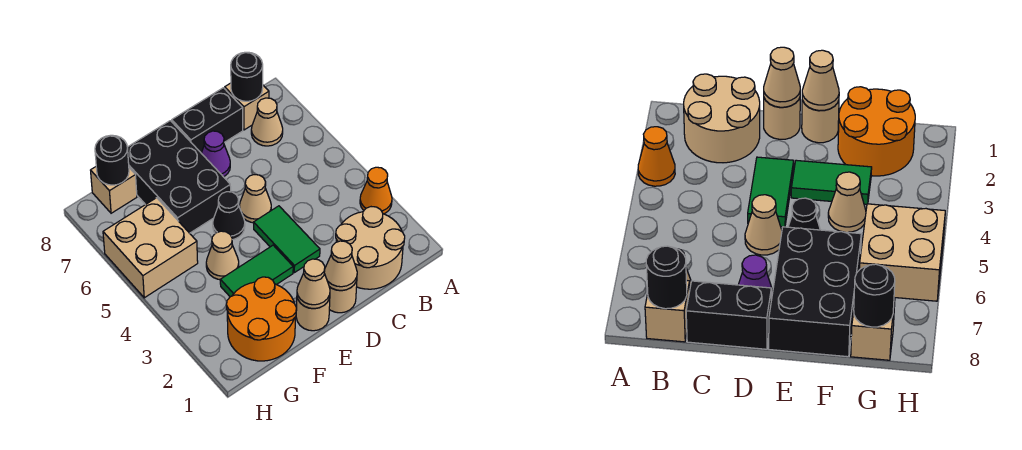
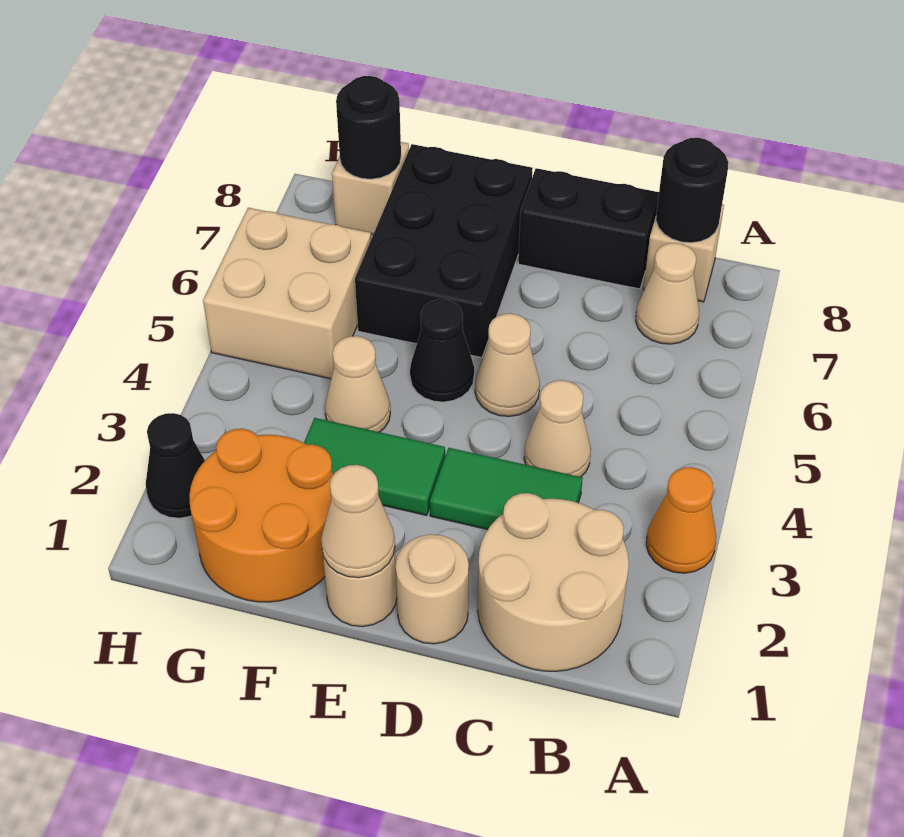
tan 1x1 cone [324,241,357,290] -> tan 1x1 cone moved to [524,380,591,477]
green 1x2 tile [254,206,320,273] -> green 1x2 tile turned to [430,448,583,530]
purple 1x1 cone [201,131,230,177] -> none
none -> black 1x1 cone [146,413,205,518]

